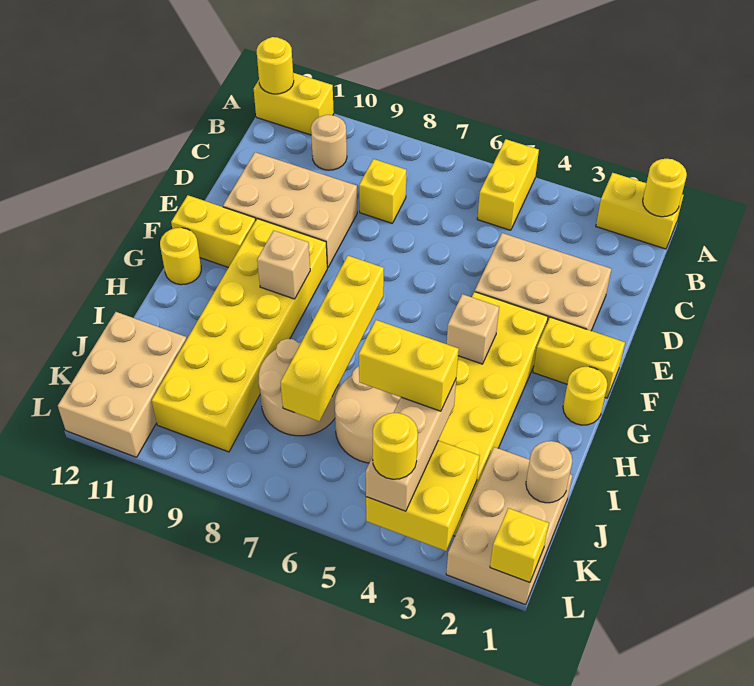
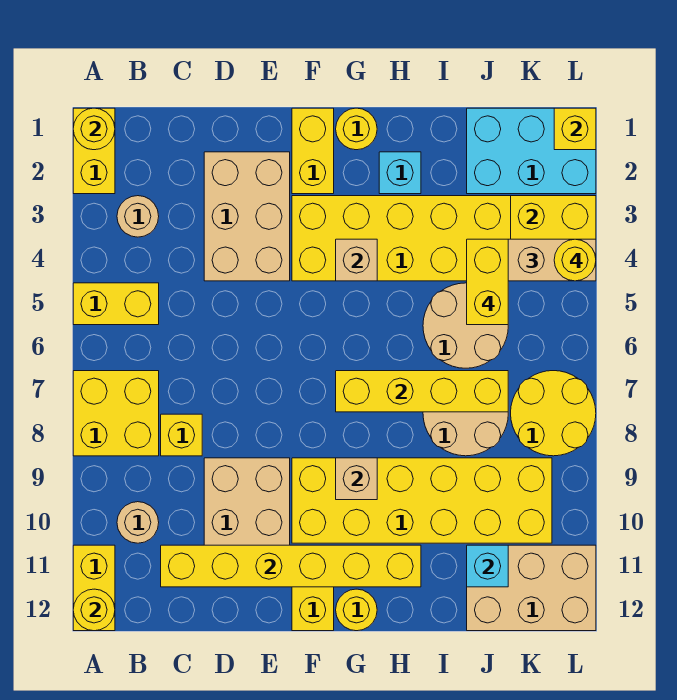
none -> yellow 2x2 brick [73,371,159,456]
none -> yellow 1x6 brick [161,545,421,587]
none -> cyan 1x1 brick [379,152,421,194]
tan 2x3 brick [446,447,572,605] -> cyan 2x3 brick [467,108,596,194]
tan 1x1 round brick [526,441,572,503] -> tan 1x1 round brick moved to [117,196,159,237]
none -> cyan 1x1 brick [467,545,508,587]
none -> yellow 2x2 round brick [511,371,596,456]

